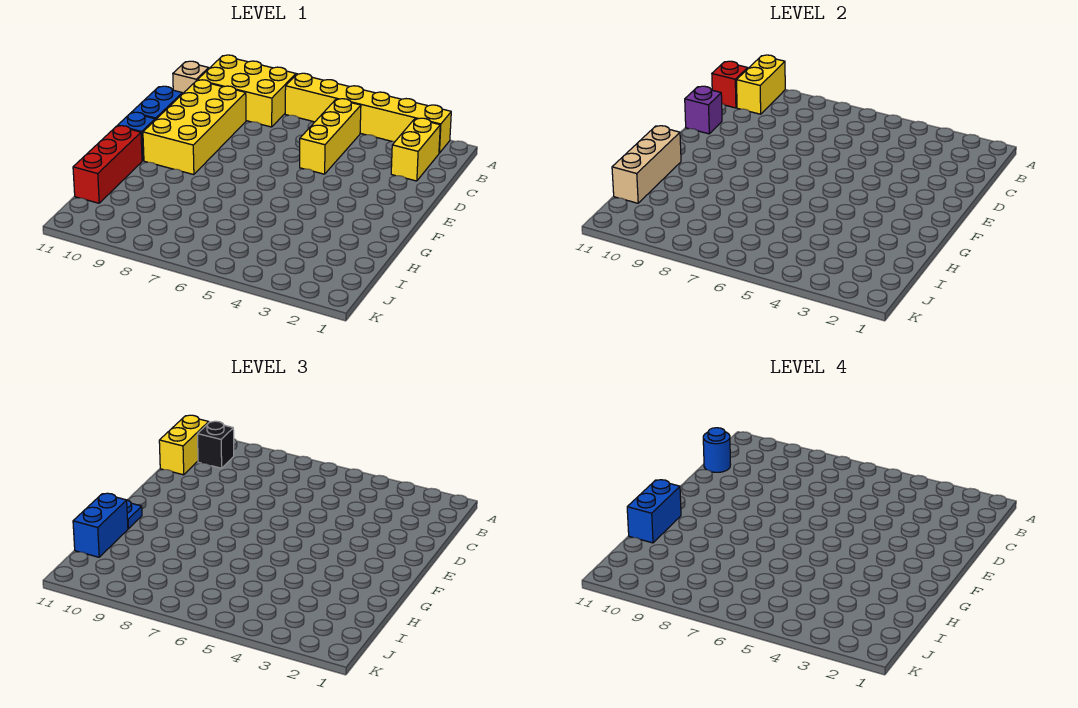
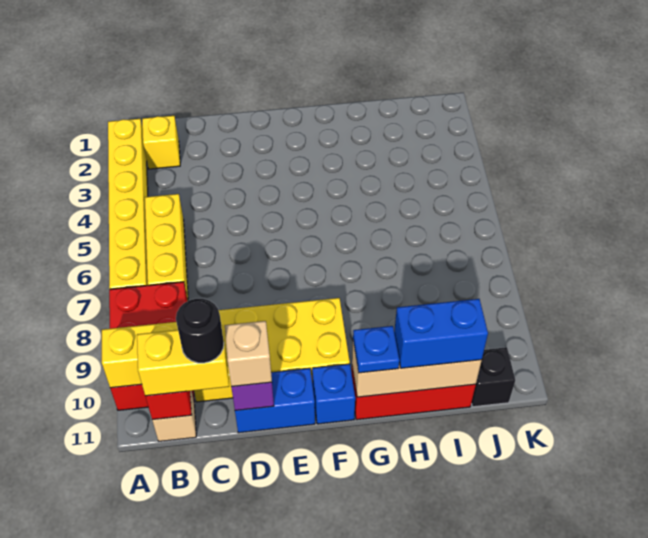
yellow 2x3 brick [198,55,296,127] -> red 2x3 brick [109,282,194,410]
yellow 1x2 brick [391,118,440,181] -> yellow 1x1 brick [142,116,180,169]
yellow 1x3 brick [300,99,361,174] -> yellow 1x3 brick turned to [145,194,188,300]
black 1x1 brick [198,421,234,468] -> black 1x1 brick moved to [471,347,515,407]
blue 1x1 round brick [703,428,730,472] -> black 1x1 round brick [176,299,224,363]
none -> tan 1x1 brick [225,321,272,387]
blue 1x2 brick [627,480,681,543] -> none

